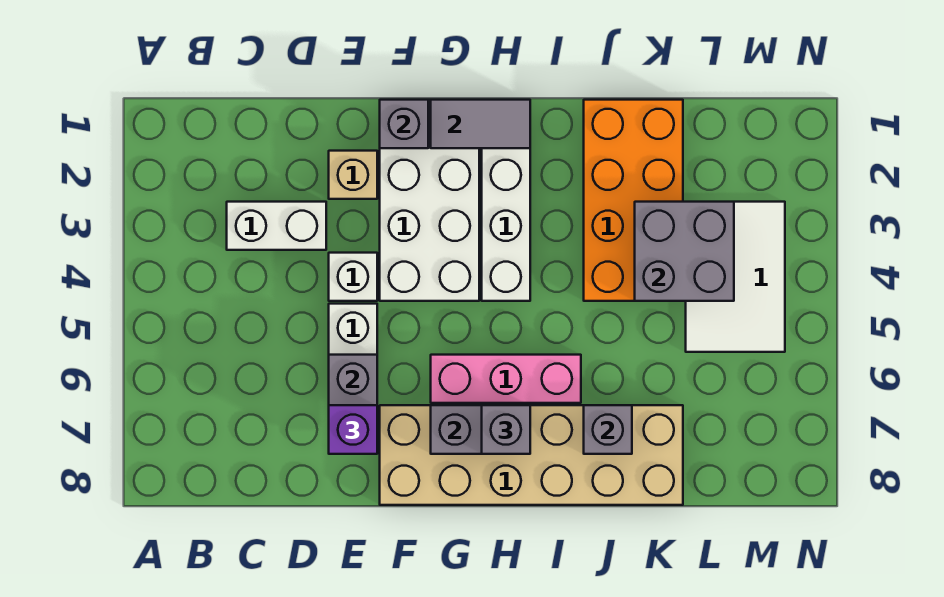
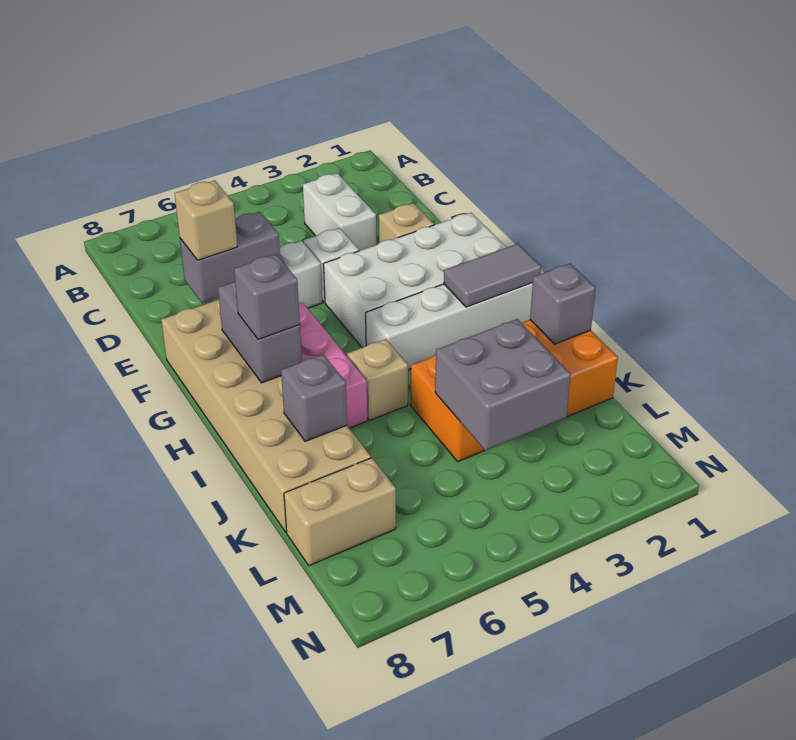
purple 1x1 brick [329,405,377,454] -> tan 1x1 brick [175,180,237,260]
grey 1x1 brick [380,100,428,148] -> grey 1x1 brick moved to [530,264,596,344]
grey 1x2 tile [431,100,530,148] -> grey 1x2 tile turned to [444,244,541,307]
none -> tan 1x1 brick [347,339,408,420]
white 2x3 tile [686,202,785,352] -> none
none -> tan 1x2 brick [284,458,396,566]

